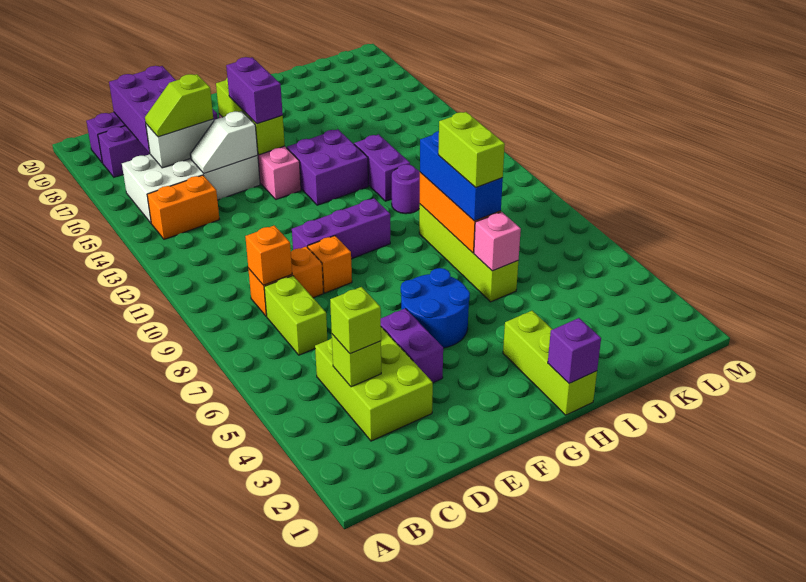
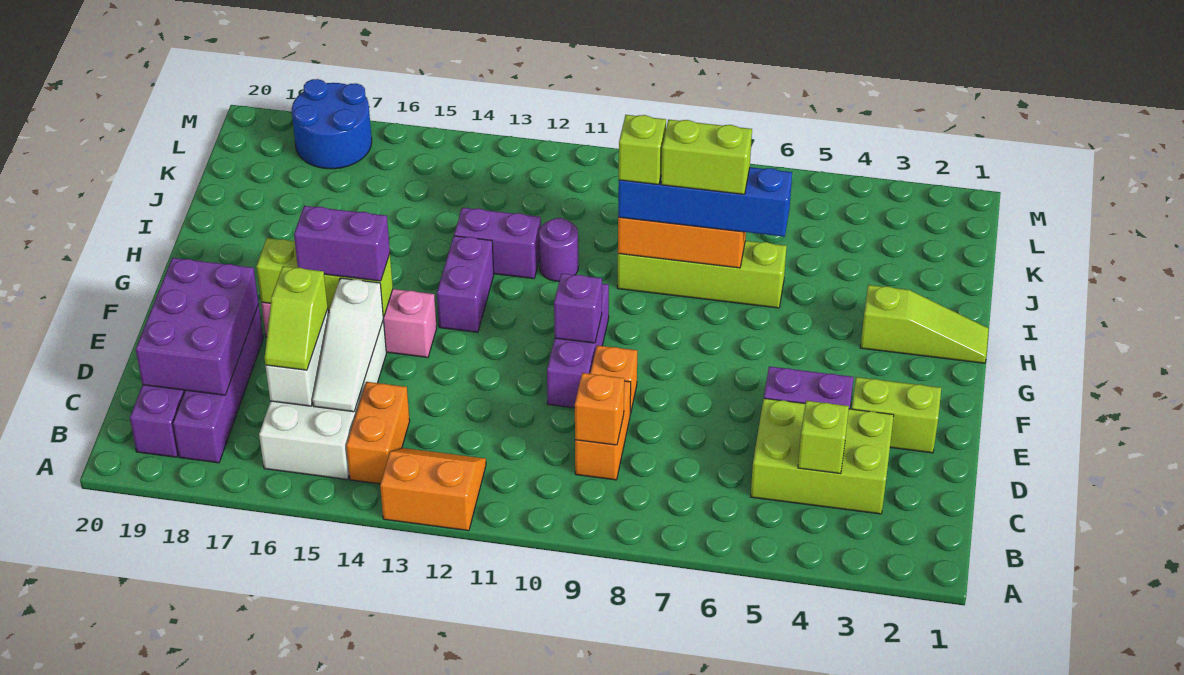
none -> orange 2x2 slope [380,448,486,531]
lime 1x1 brick [330,287,381,354] -> lime 1x1 brick moved to [619,115,666,185]
lime 1x2 brick [264,276,327,355] -> lime 1x2 brick moved to [852,377,941,453]
purple 2x3 brick [109,66,176,153] -> purple 2x3 brick turned to [136,258,259,395]
white 1x2 slope [190,111,258,174] -> white 1x3 slope [313,278,384,412]
blue 2x2 round brick [401,268,470,348] -> blue 2x2 round brick moved to [292,79,372,169]
purple 2x2 brick [287,129,368,205] -> purple 1x2 brick [437,236,494,332]
lime 1x3 brick [503,311,597,415] -> lime 1x3 slope [860,285,989,363]
purple 1x1 brick [548,318,601,384] -> purple 1x1 brick moved to [554,273,602,343]
pink 1x1 brick [474,212,521,271] -> none
blue 1x3 brick [420,131,503,221] -> blue 1x4 brick [618,167,792,237]

